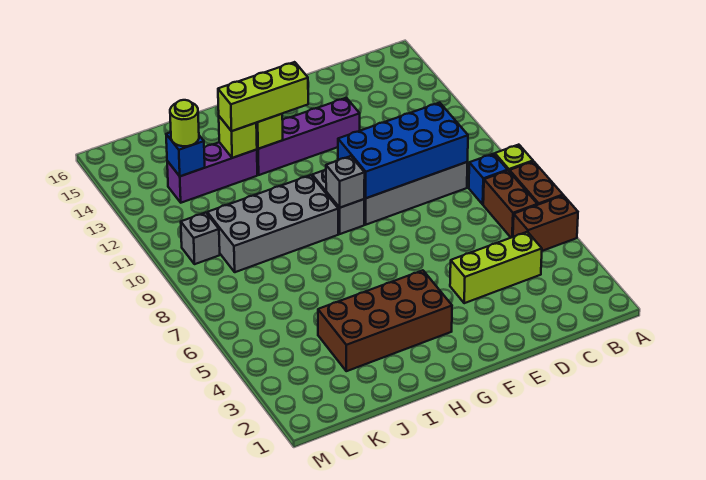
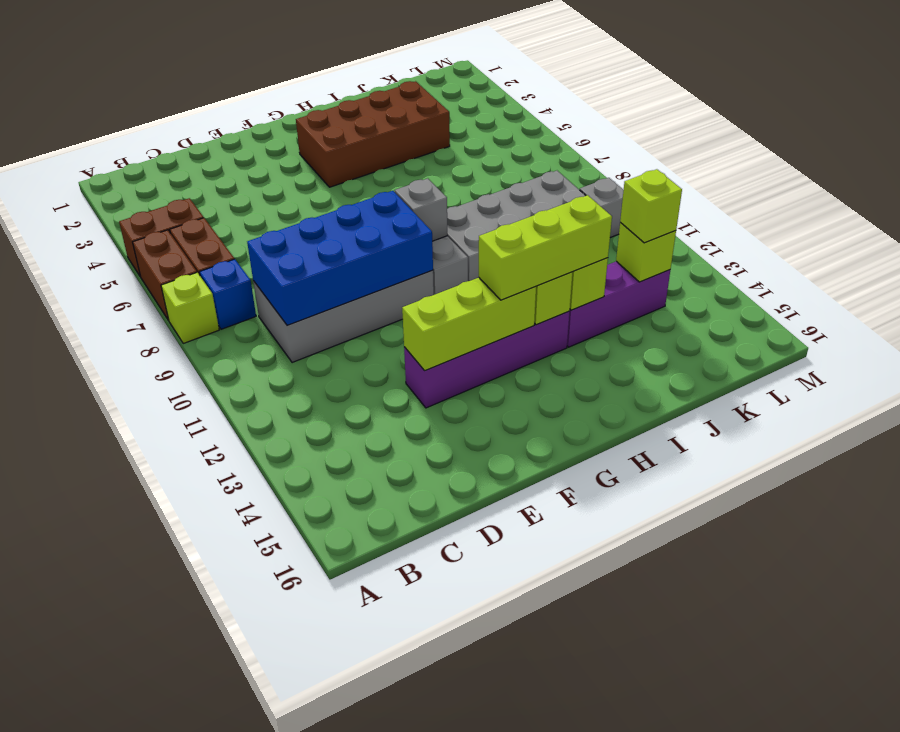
lime 1x3 brick [450,232,542,303] -> lime 1x3 brick moved to [402,278,536,371]
blue 1x1 brick [166,132,205,176] -> lime 1x1 brick [616,223,676,282]
lime 1x1 round brick [170,100,199,146] -> lime 1x1 brick [620,169,682,243]

